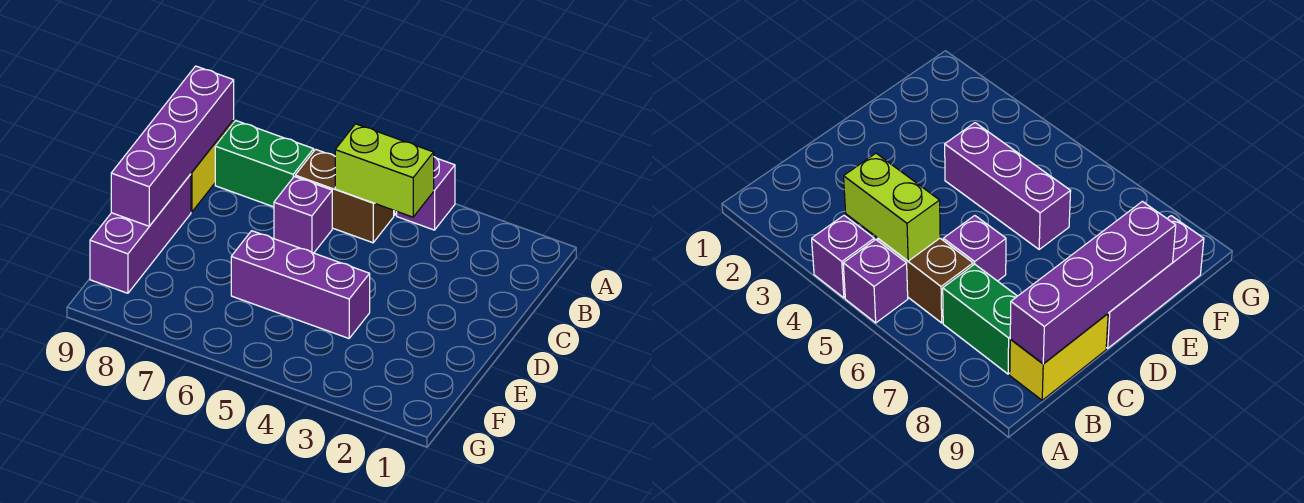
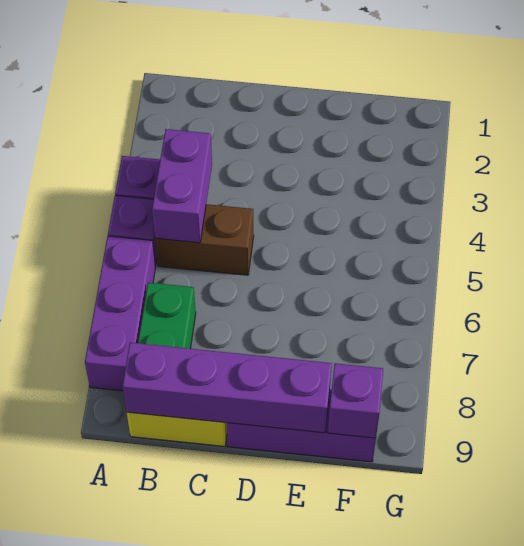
lime 1x2 brick [335,124,434,217] -> purple 1x2 brick [152,129,212,243]
brown 1x2 brick [295,149,394,243] -> brown 1x2 brick turned to [155,204,254,275]
purple 1x1 brick [274,177,332,253] -> purple 1x1 brick moved to [328,363,383,438]
purple 1x3 brick [231,231,370,338] -> purple 1x3 brick moved to [85,236,155,391]

